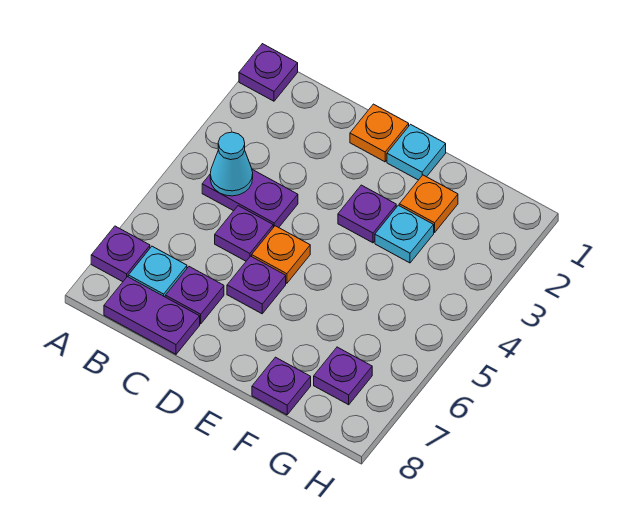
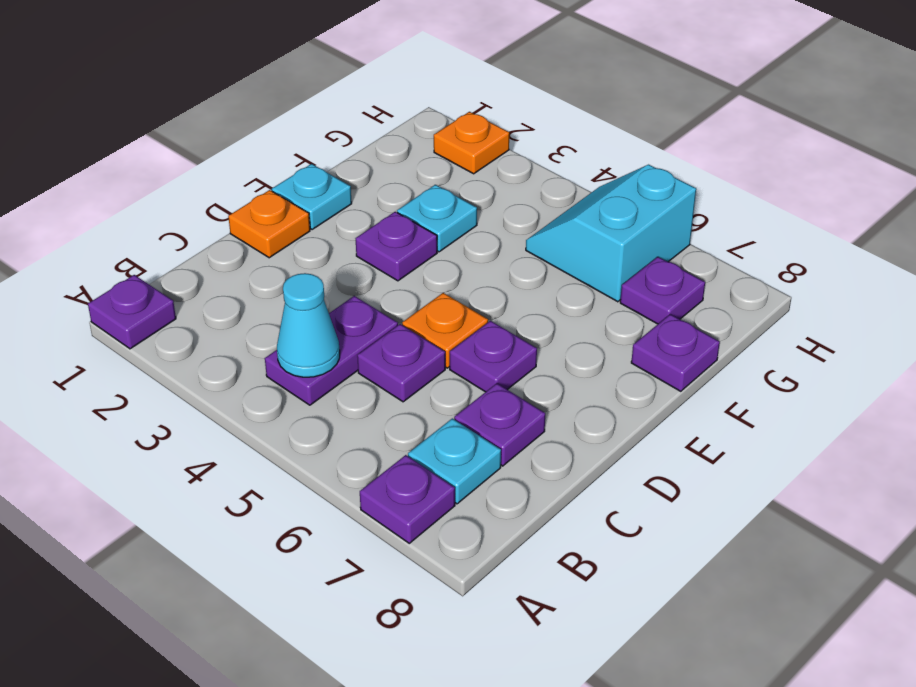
purple 1x2 plate [104,277,200,354] -> none
orange 1x1 plate [399,175,458,233] -> orange 1x1 plate moved to [434,112,509,174]
none -> cyan 2x2 slope [526,165,696,302]

